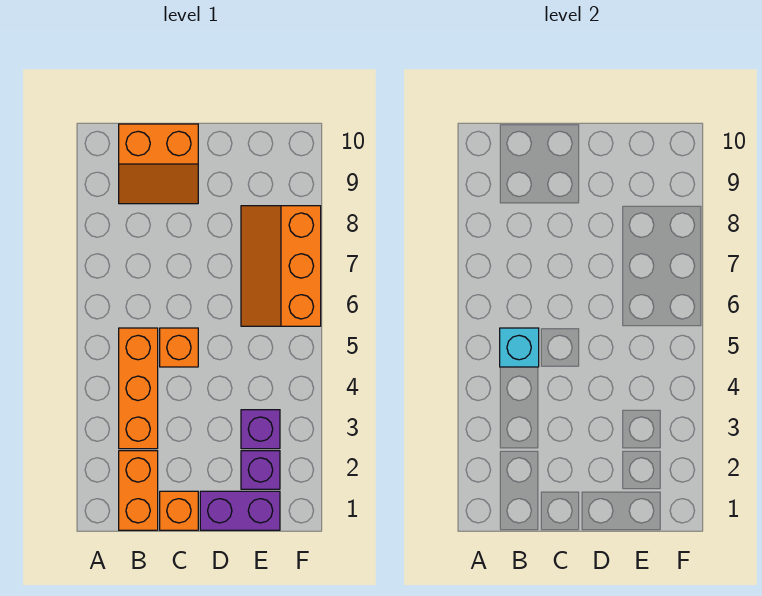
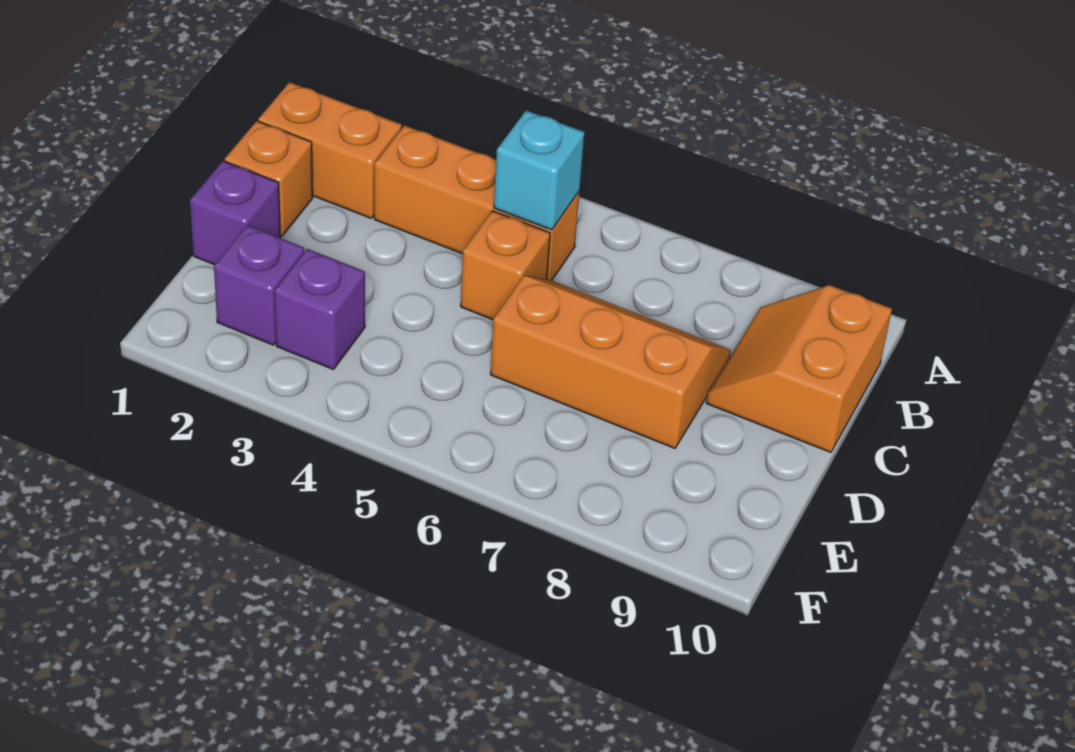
purple 1x2 brick [200,491,280,530] -> purple 1x1 brick [190,161,280,265]
orange 2x3 slope [241,206,321,326] -> orange 2x3 slope moved to [490,276,731,448]

